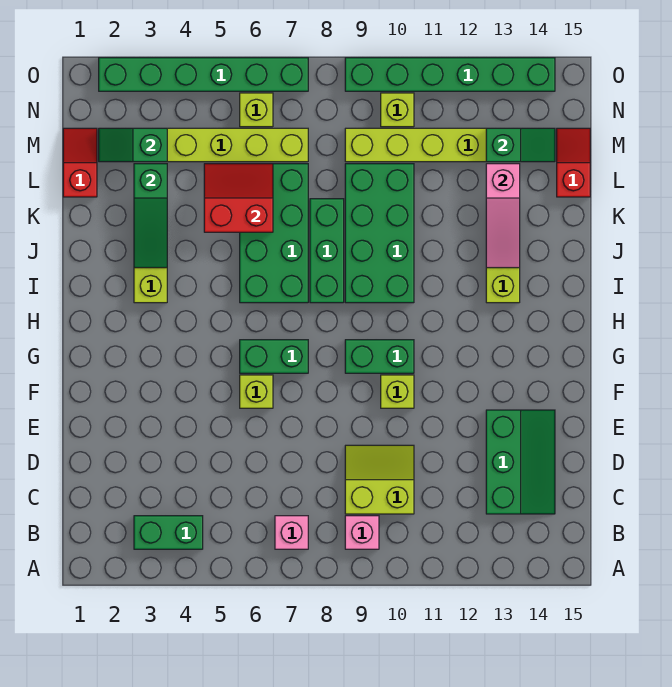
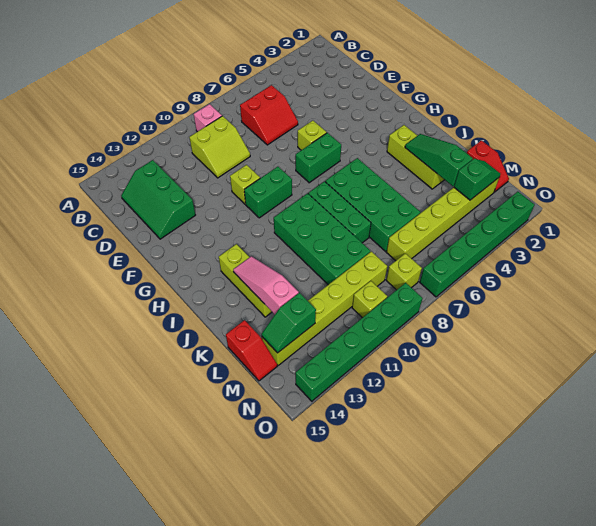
green 1x2 brick [134,516,203,549] -> none
pink 1x1 brick [275,516,308,549] -> none
red 2x2 slope [204,164,273,232] -> red 2x2 slope moved to [240,85,298,145]
lime 1x1 brick [240,93,273,127] -> lime 1x1 brick moved to [386,253,422,290]

